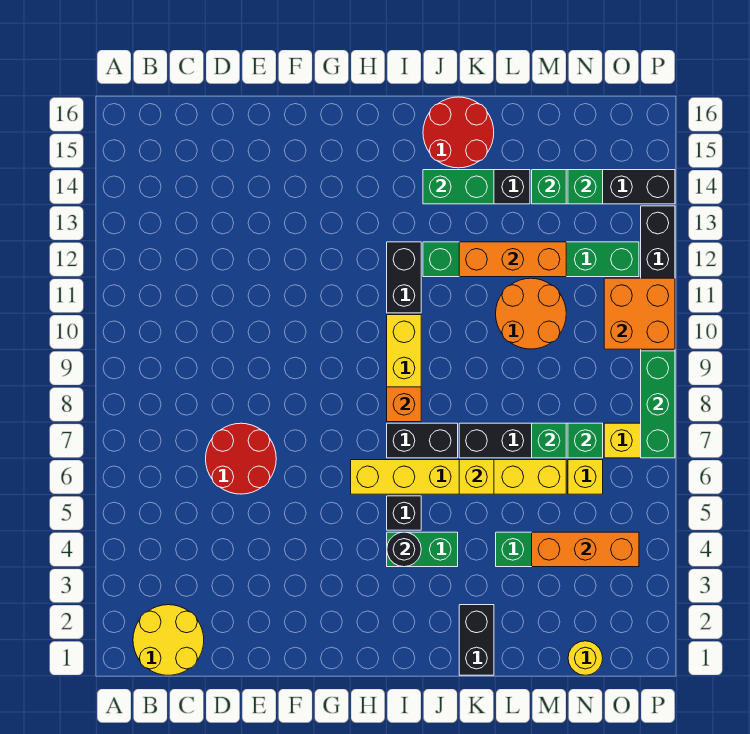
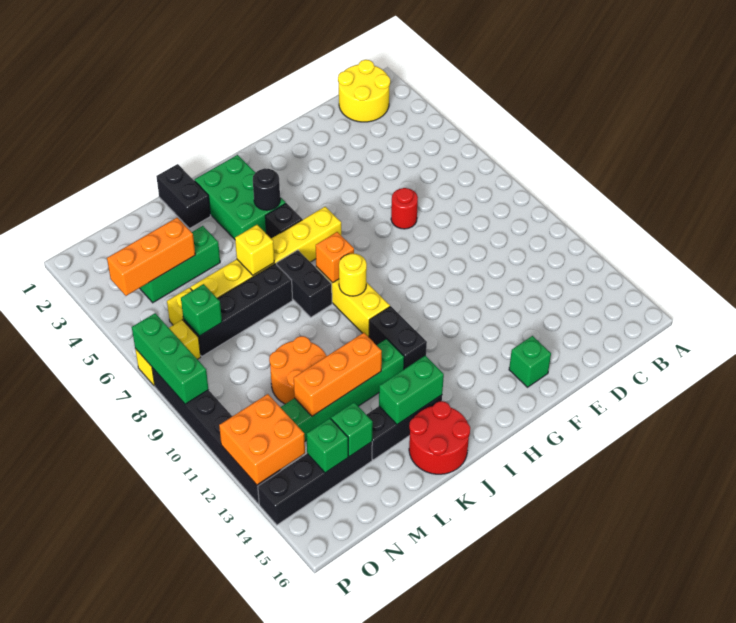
red 2x2 round brick [206,423,276,494] -> red 1x1 round brick [391,188,418,229]
green 1x2 brick [387,532,458,567] -> green 2x3 brick [195,155,286,239]
black 1x2 brick [387,423,458,458] -> black 1x2 brick turned to [276,250,332,317]
green 1x1 brick [532,423,566,458] -> green 1x1 brick moved to [509,336,551,387]
yellow 1x1 round brick [568,641,603,675] -> yellow 1x1 round brick moved to [339,254,367,296]
orange 2x2 brick [604,278,675,349] -> orange 2x2 brick moved to [219,394,305,485]

